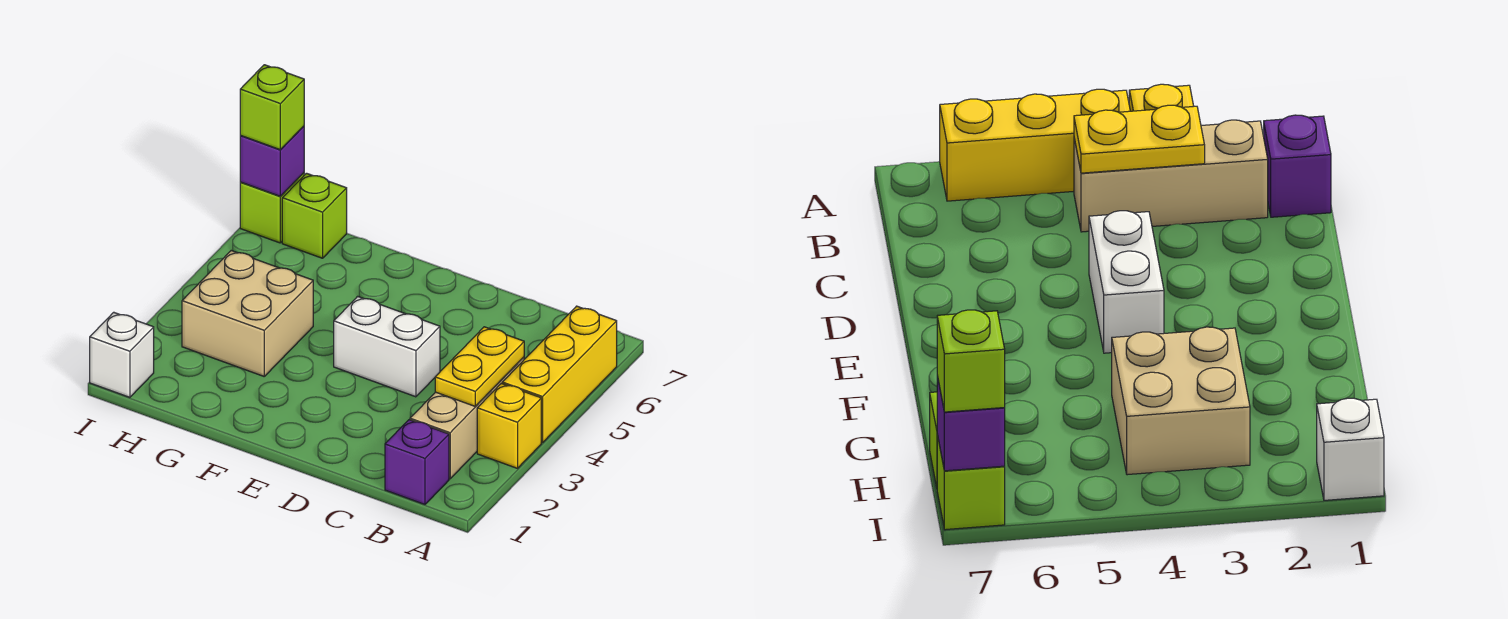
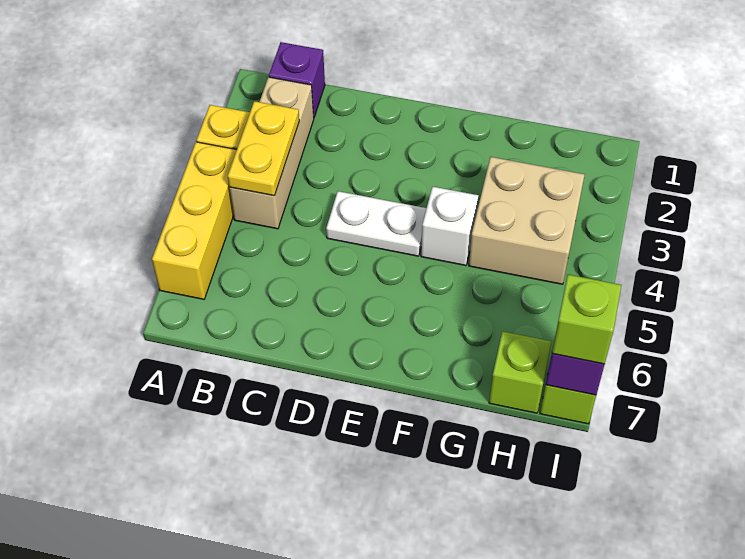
white 1x2 brick [334,296,440,397] -> white 1x2 plate [326,191,427,256]
white 1x1 brick [90,312,154,397] -> white 1x1 brick moved to [421,187,478,265]

